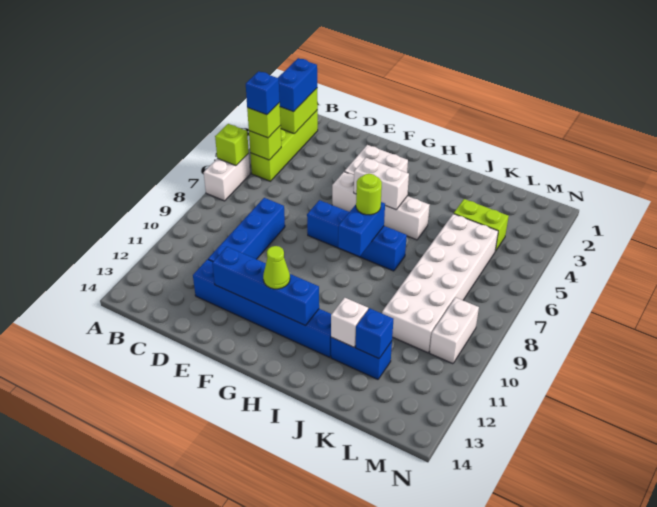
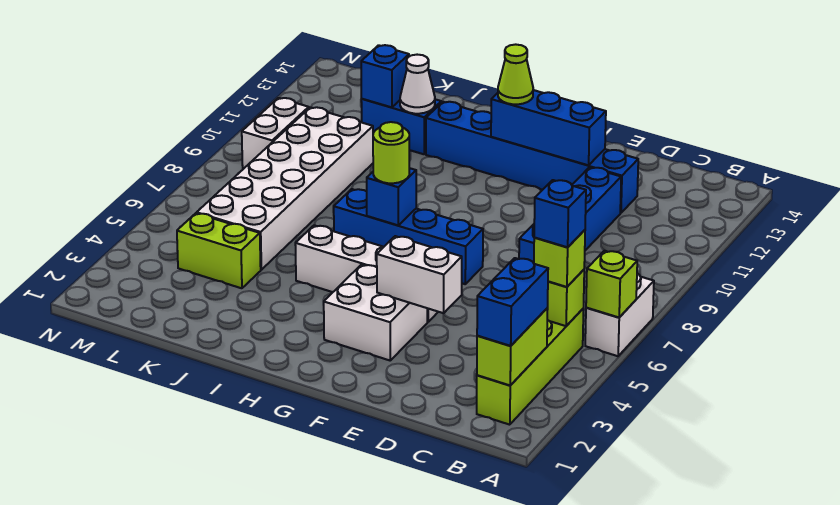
blue 1x4 brick [212,247,319,326] -> blue 1x3 brick [491,90,606,165]
white 1x2 brick [354,158,409,210] -> white 1x2 brick moved to [377,236,462,313]
blue 1x2 brick [338,202,385,256] -> blue 1x1 brick [367,168,416,225]
white 1x1 brick [331,298,368,347] -> white 1x1 cone [400,55,435,114]

